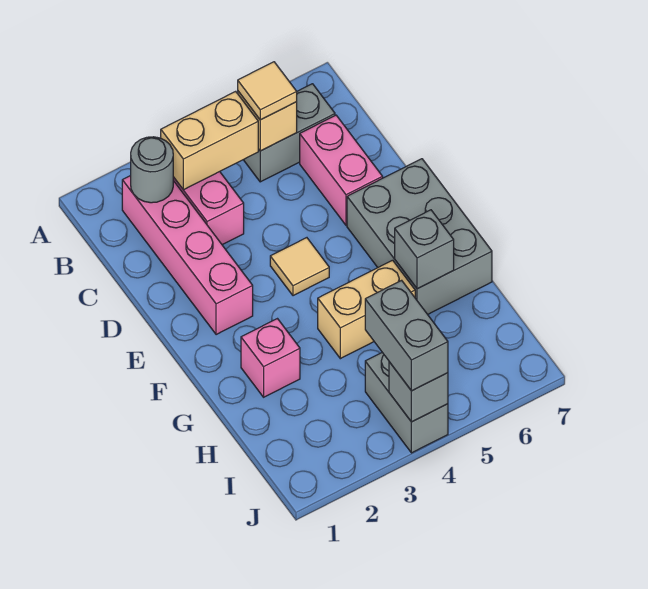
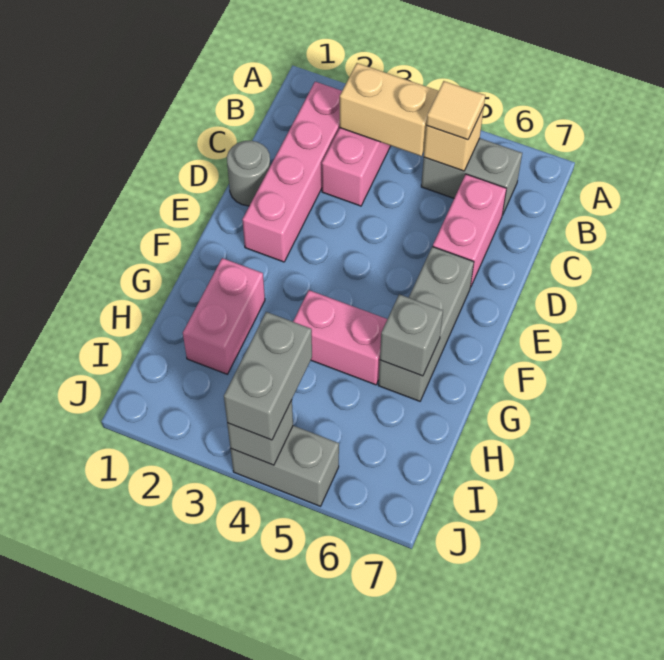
grey 1x1 round brick [131,137,173,203] -> grey 1x1 round brick moved to [227,141,270,206]
tan 1x1 tile [270,238,329,296] -> none
grey 2x3 brick [347,159,492,314] -> grey 1x3 brick [378,246,474,401]
pink 1x1 brick [241,319,300,397] -> pink 1x2 brick [183,258,265,374]
tan 1x2 brick [318,260,415,359] -> pink 1x2 brick [293,290,387,385]
grey 1x2 brick [365,353,448,453] -> grey 1x2 brick turned to [230,426,339,506]

